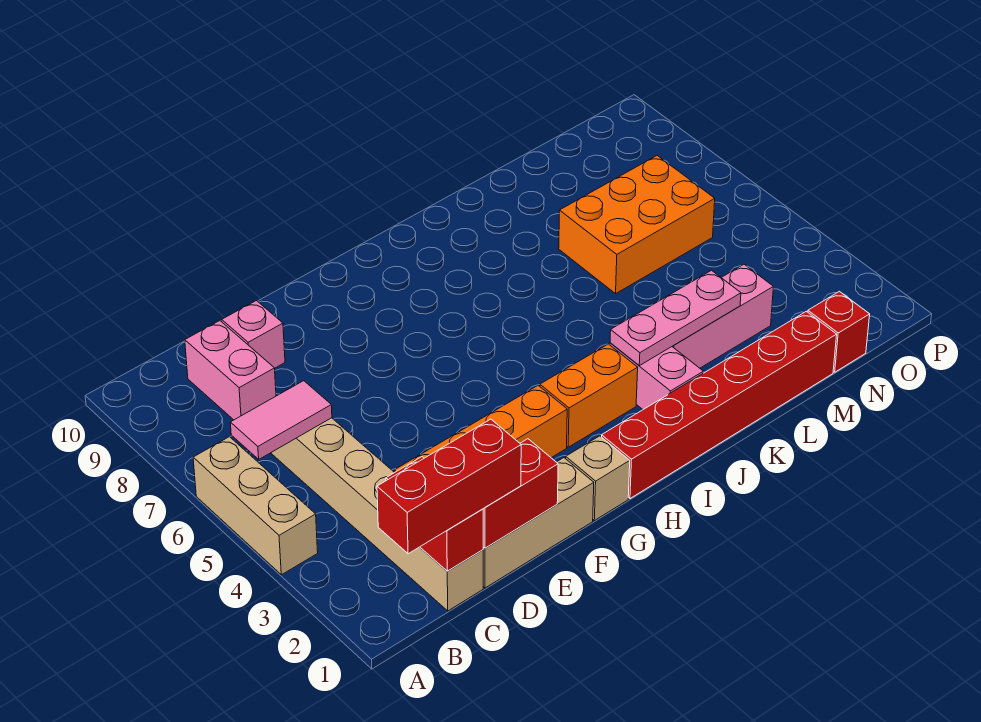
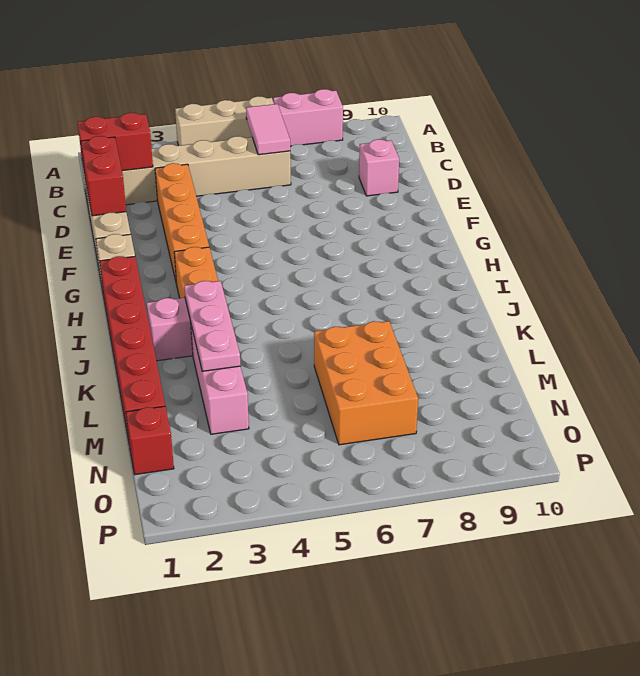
red 1x3 brick [377,419,521,554] -> none
pink 1x2 brick [185,321,276,420] -> pink 1x2 brick moved to [273,89,343,146]

